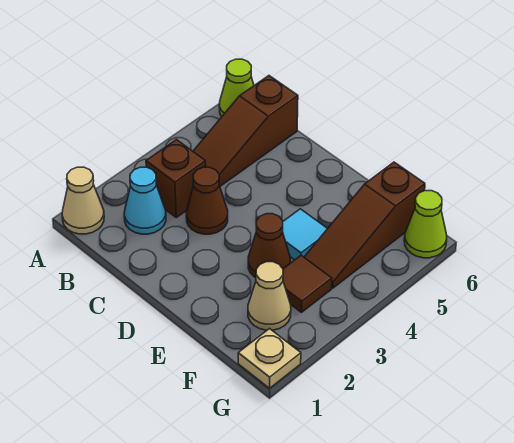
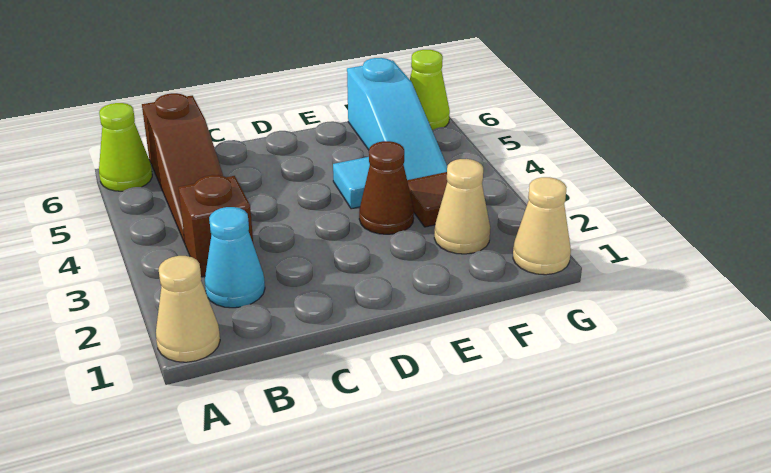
brown 1x1 cone [186,167,228,234] -> none
brown 1x3 slope [304,162,425,288] -> cyan 1x3 slope [347,58,447,180]
tan 1x1 plate [238,329,301,388] -> tan 1x1 cone [513,177,571,275]

